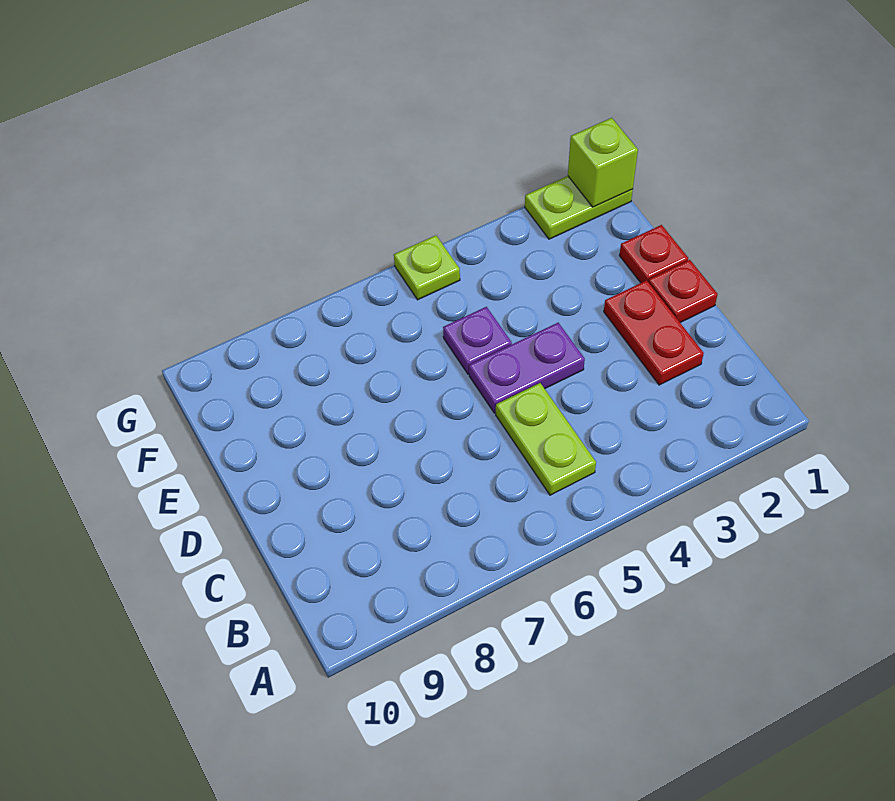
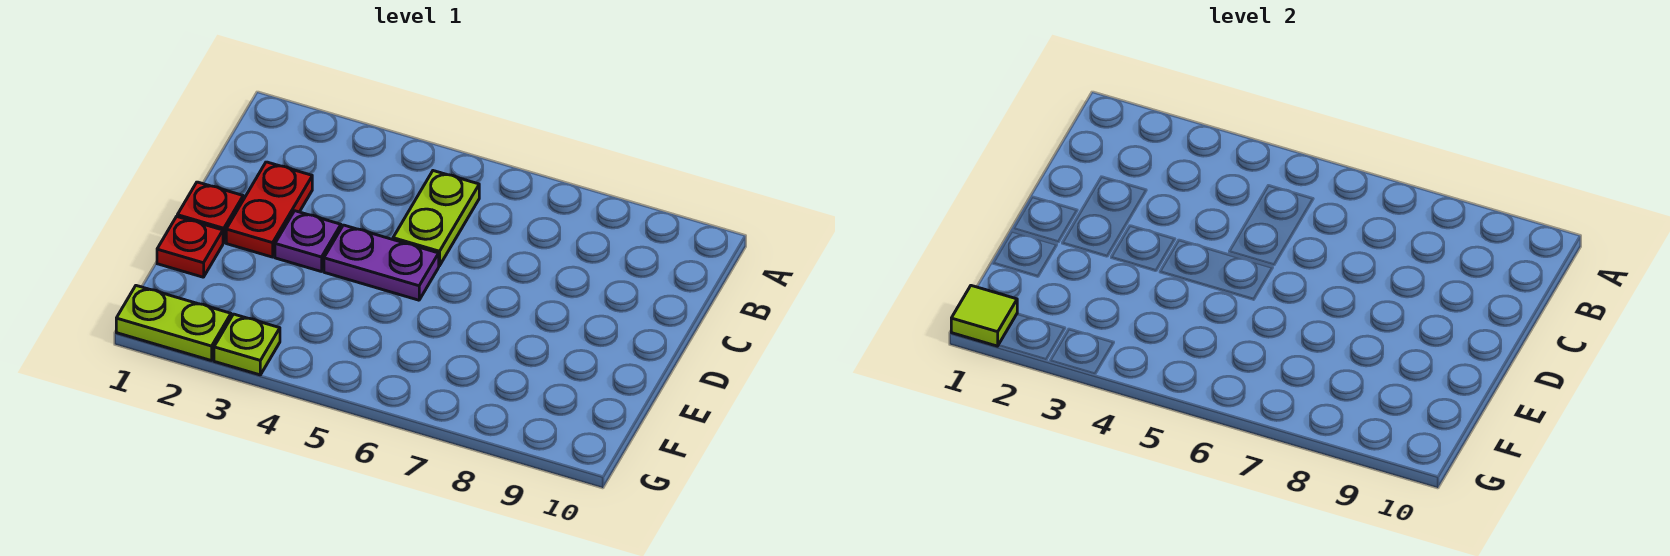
purple 1x1 plate [443,307,512,374] -> purple 1x1 plate moved to [275,211,341,272]
lime 1x1 brick [568,118,638,207] -> lime 1x1 tile [951,286,1017,346]
lime 1x1 plate [394,235,460,300] -> lime 1x1 plate moved to [214,314,280,375]

